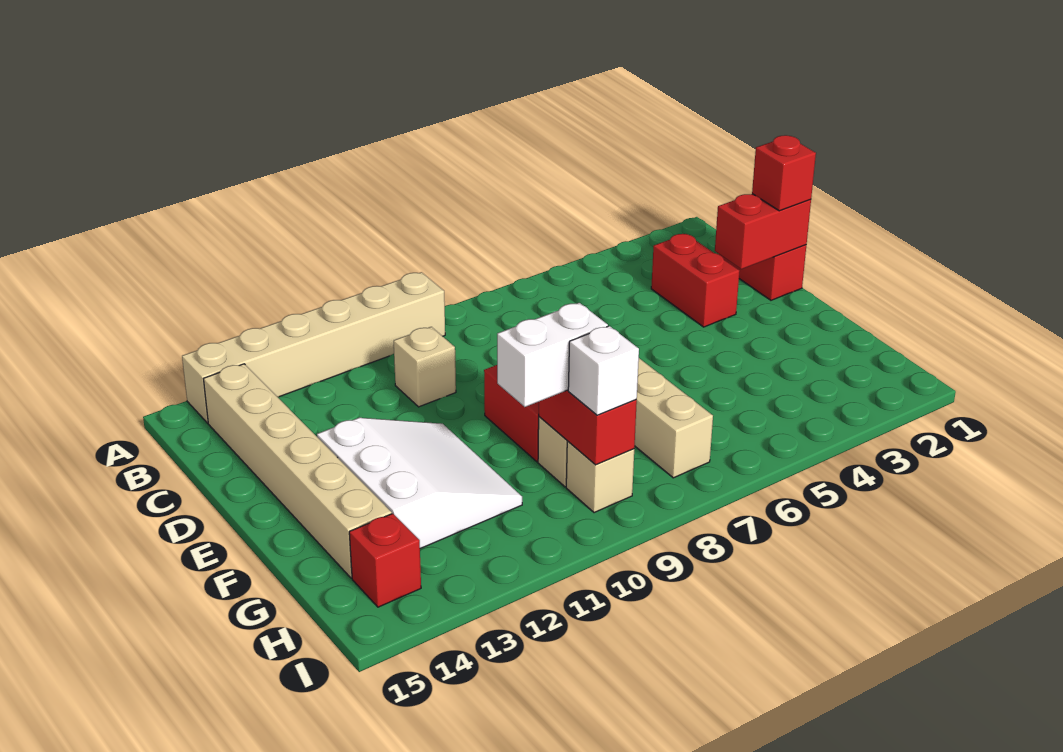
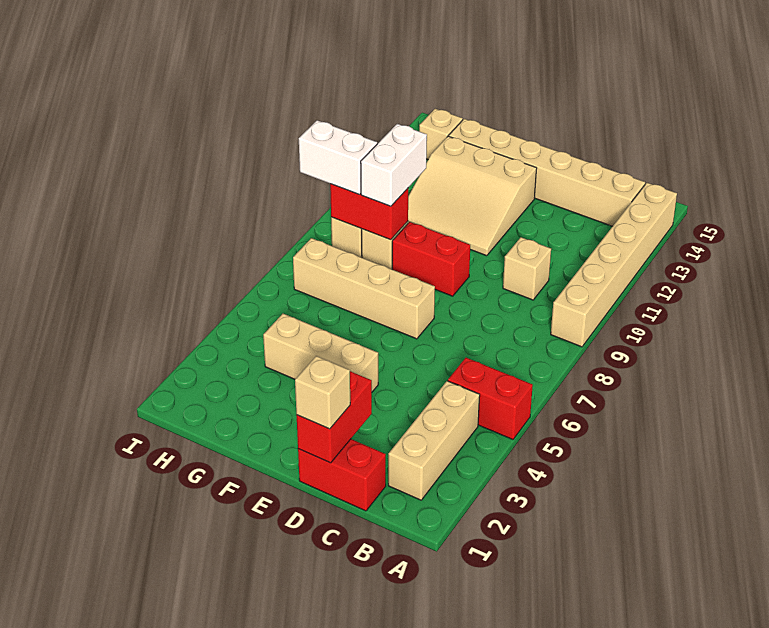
none -> tan 1x3 brick [388,381,480,500]
red 1x2 brick [651,234,739,327] -> red 1x2 brick moved to [448,358,533,439]
red 1x1 brick [752,135,816,211] -> tan 1x1 brick [295,356,350,429]
none -> tan 1x3 brick [263,314,378,392]
white 3x3 slope [317,418,522,549] -> tan 3x3 slope [408,136,537,256]
white 1x1 brick [568,326,639,415] -> white 1x2 brick [299,120,377,194]
red 1x1 brick [349,514,421,607] -> tan 1x1 brick [419,109,463,160]

